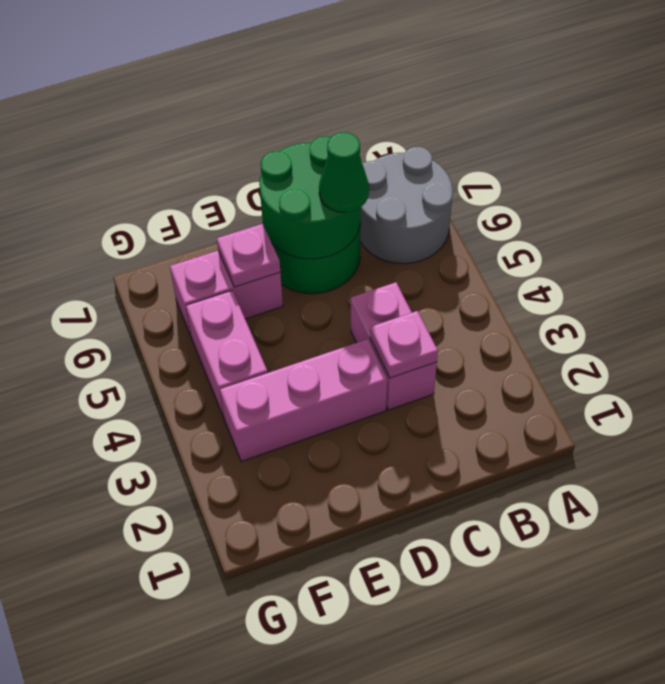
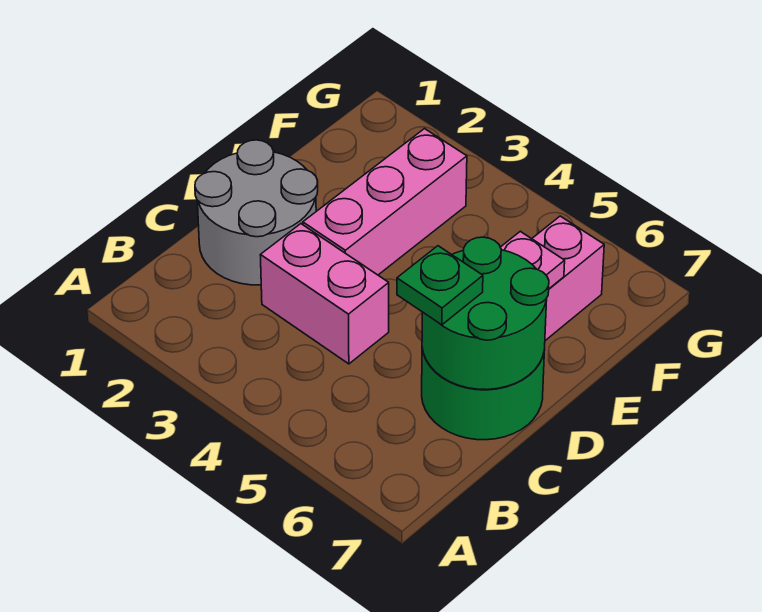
grey 2x2 round brick [360,147,453,264] -> grey 2x2 round brick moved to [195,140,318,285]
pink 1x1 plate [370,311,438,378] -> none
green 1x1 cone [319,132,369,212] -> green 1x1 plate [397,246,483,325]
pink 1x2 brick [186,290,268,417] -> none

